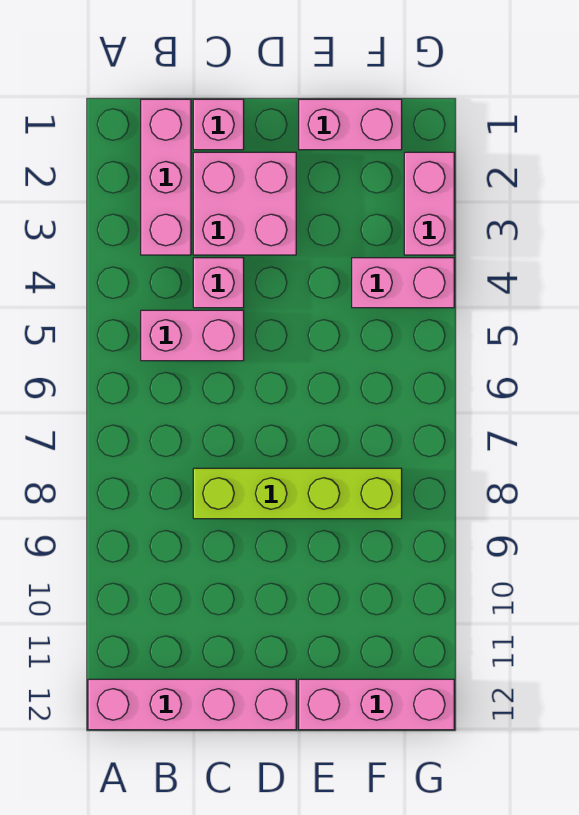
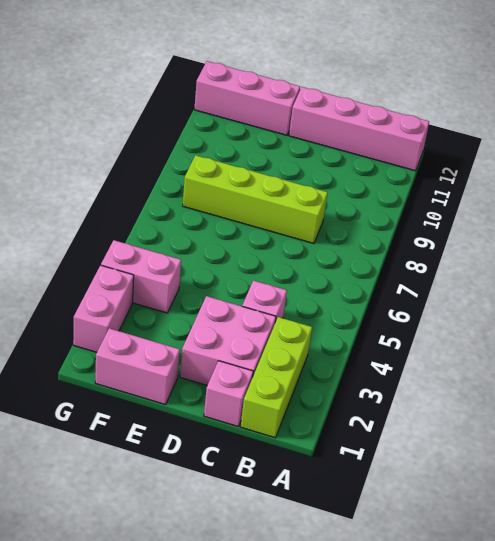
pink 1x3 brick [141,99,191,255] -> lime 1x3 brick [241,317,312,438]
pink 1x2 brick [141,310,244,361] -> none

